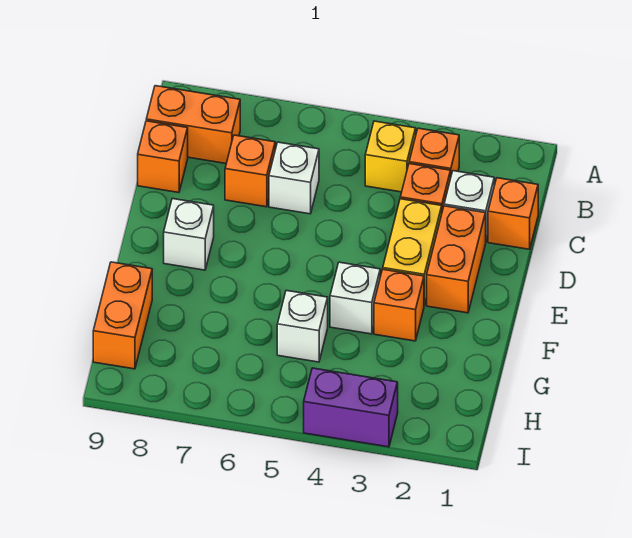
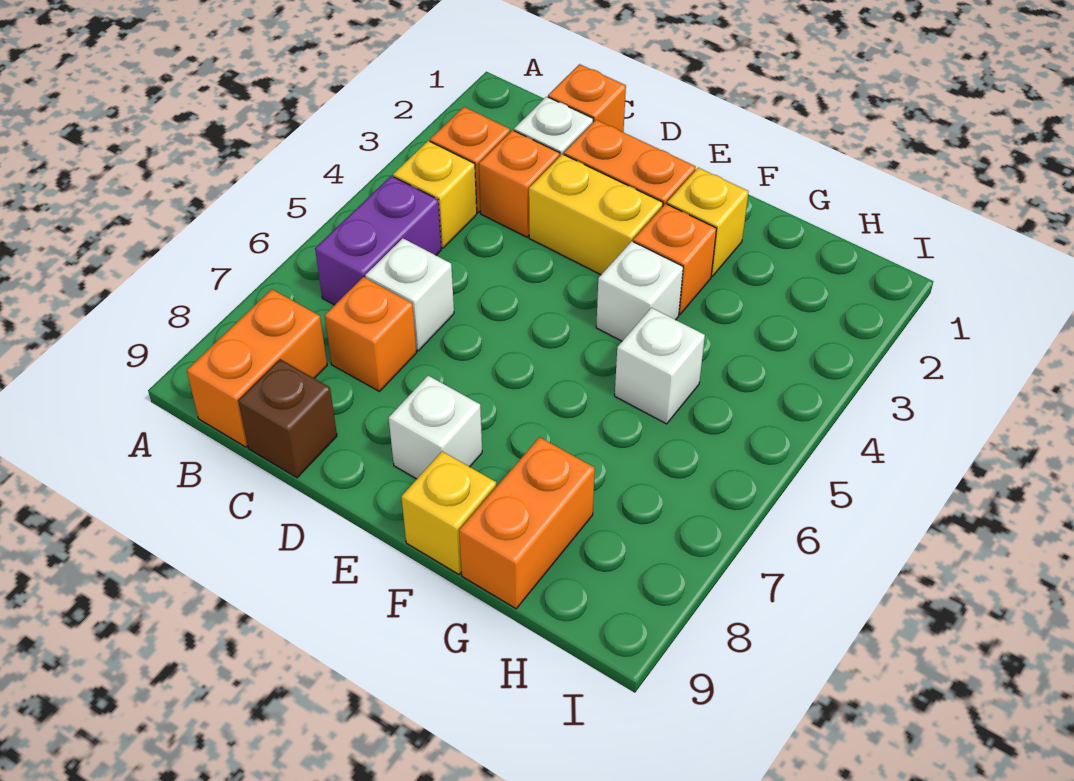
orange 1x1 brick [138,121,188,193] -> brown 1x1 brick [238,359,337,478]
none -> yellow 1x1 brick [667,168,749,276]
none -> yellow 1x1 brick [401,451,496,574]
orange 1x2 brick [93,262,152,369] -> orange 1x2 brick turned to [459,437,595,609]
purple 1x2 brick [304,368,398,447] -> purple 1x2 brick moved to [315,176,441,305]

